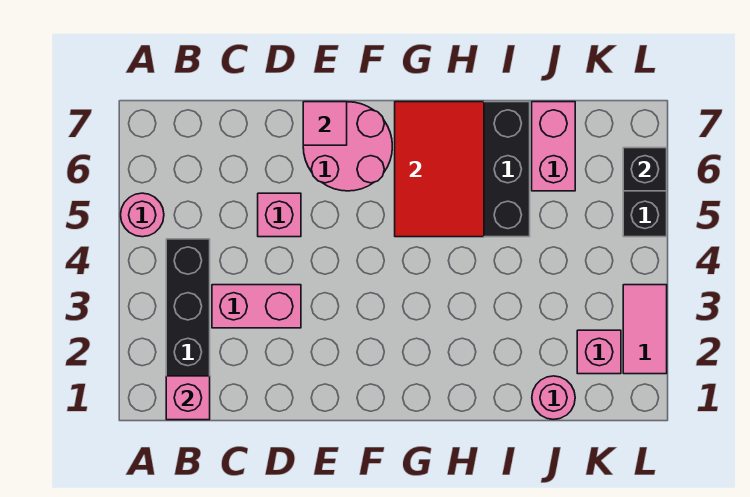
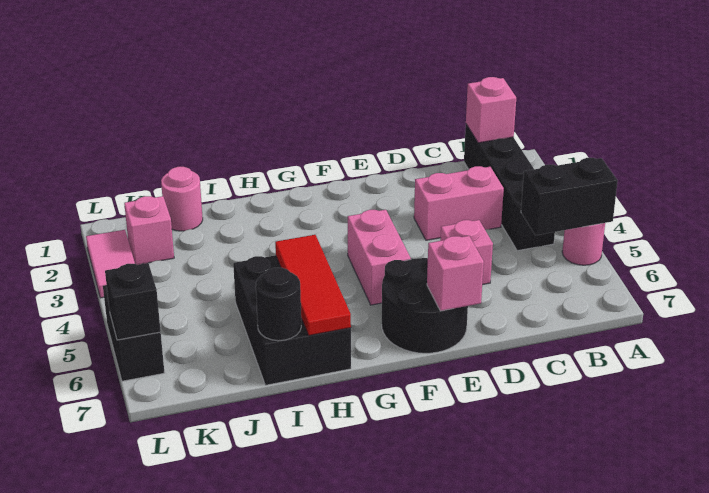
none -> black 1x2 brick [521,158,618,235]
pink 2x2 round brick [303,102,392,191] -> black 2x2 round brick [382,258,468,353]
pink 1x1 tile [303,102,347,145] -> pink 1x1 brick [427,236,484,311]
red 2x3 tile [395,102,484,237] -> red 1x3 tile [275,235,351,335]
none -> black 1x1 round brick [256,268,301,341]
pink 1x2 brick [532,102,575,191] -> pink 1x2 brick moved to [348,210,411,305]

